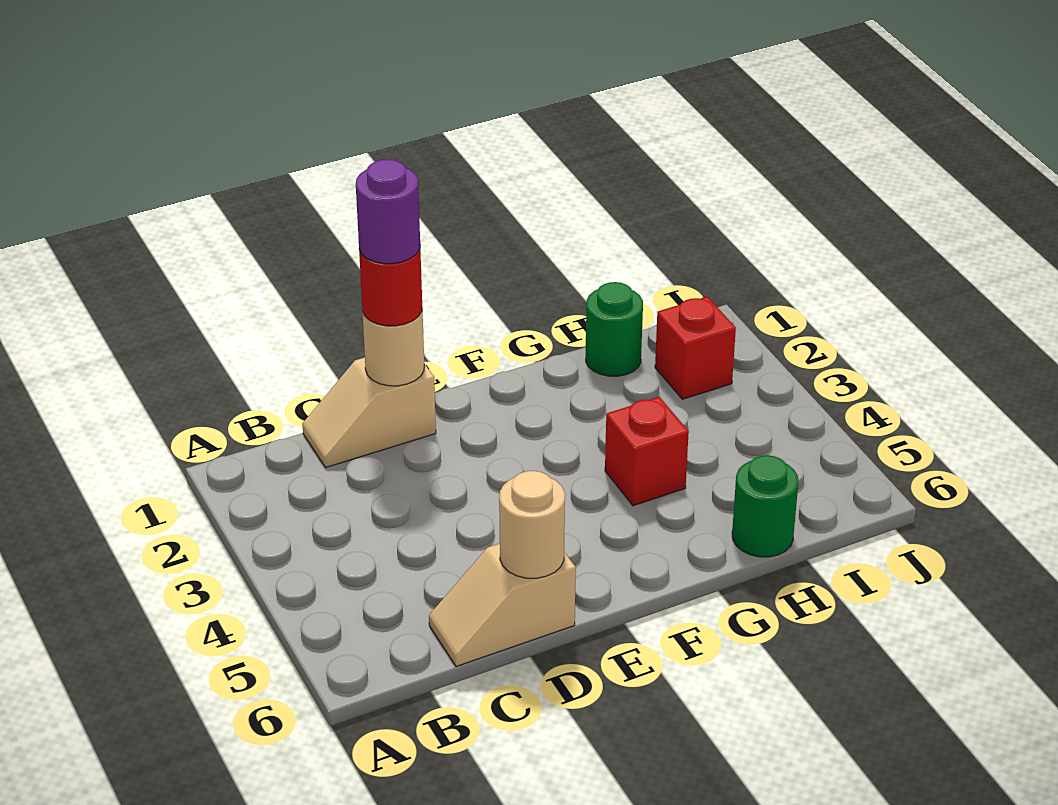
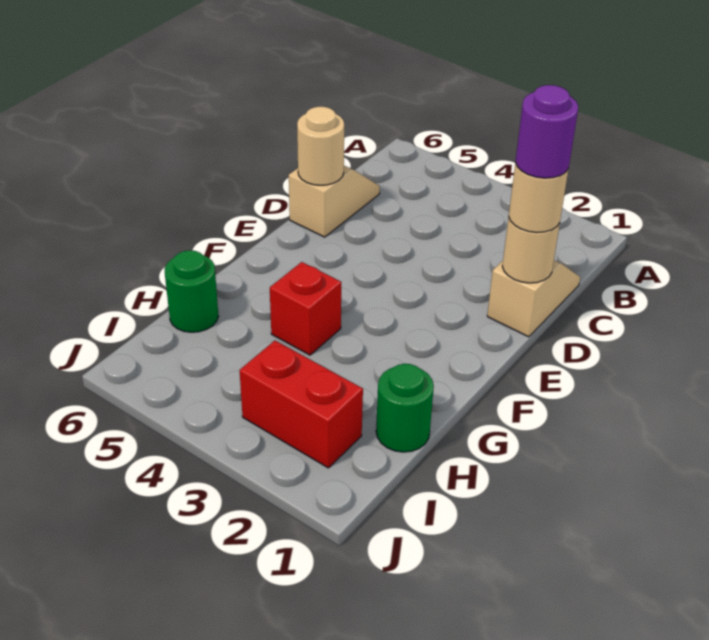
red 1x1 round brick [359,250,422,326] -> tan 1x1 round brick [509,163,568,233]
red 1x1 brick [655,297,736,399] -> red 1x2 brick [240,341,363,468]

